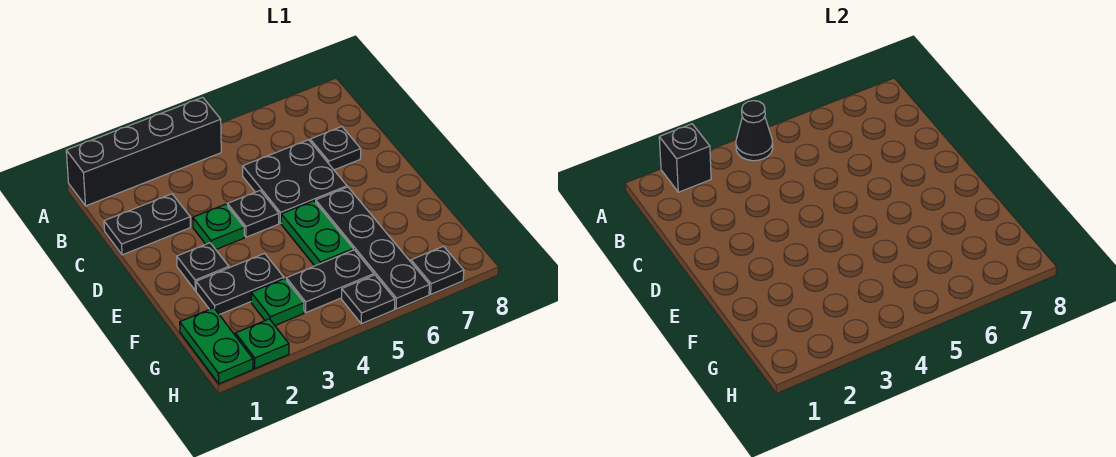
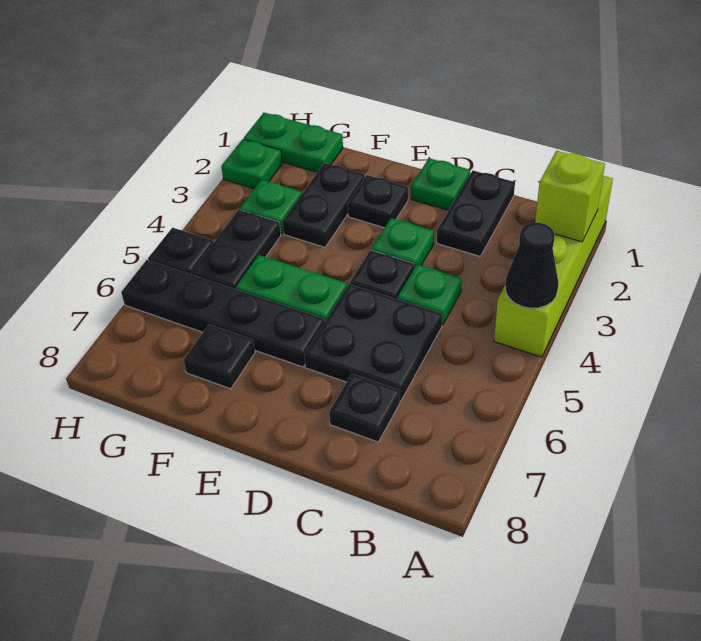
black 1x4 brick [66,97,221,206] -> lime 1x4 brick [494,176,613,357]
black 1x1 brick [659,124,711,192] -> lime 1x1 brick [535,151,605,242]
none -> green 1x1 plate [397,265,462,325]
none -> green 1x1 plate [411,158,470,210]
black 1x1 plate [411,246,464,294] -> black 1x1 plate moved to [184,324,255,389]

